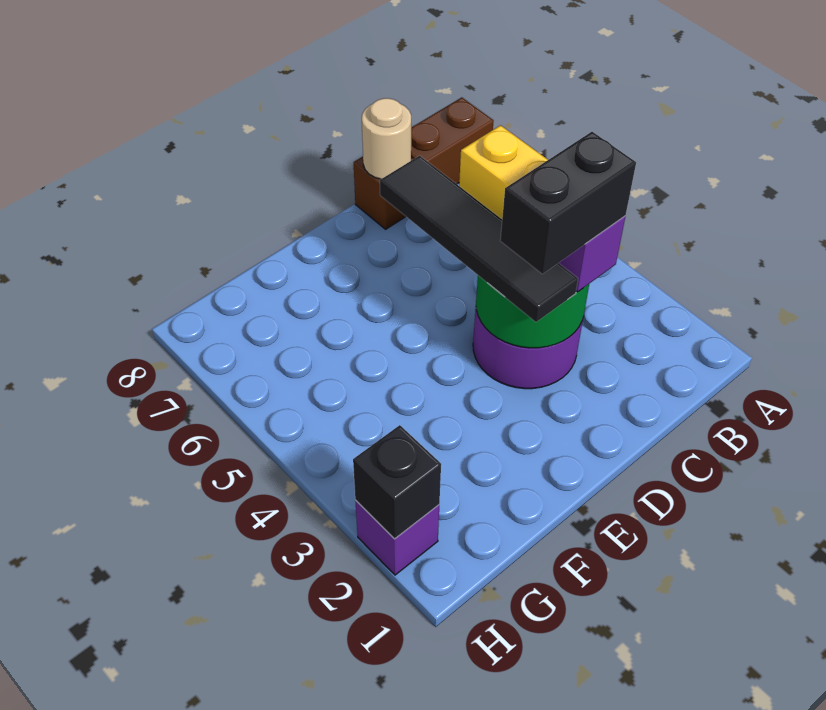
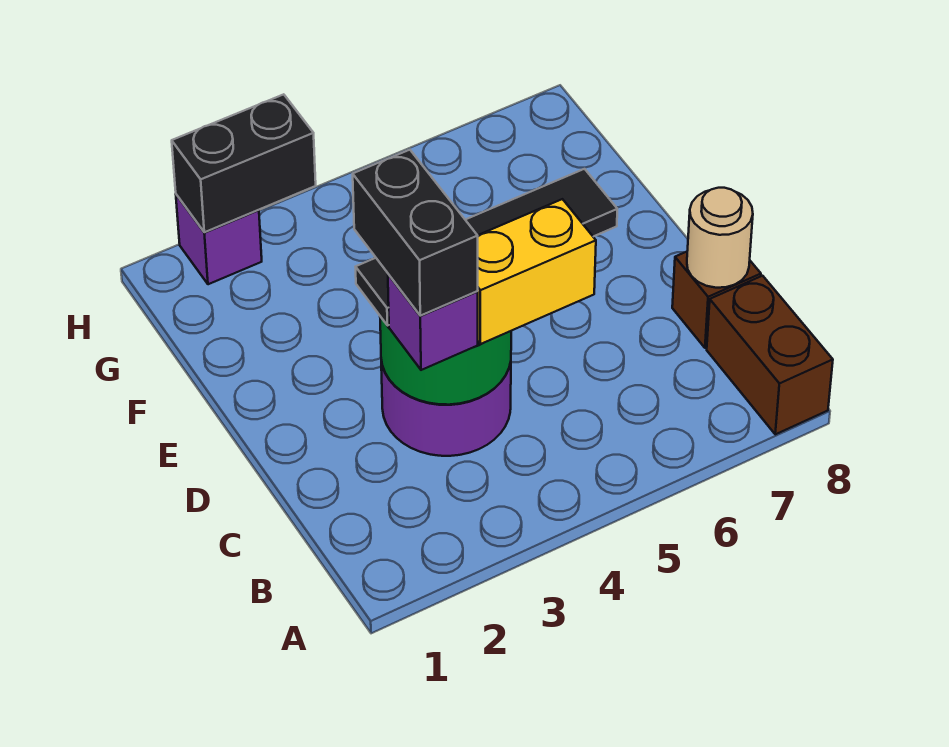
black 1x1 brick [353,425,441,539] -> black 1x2 brick [172,94,316,232]

